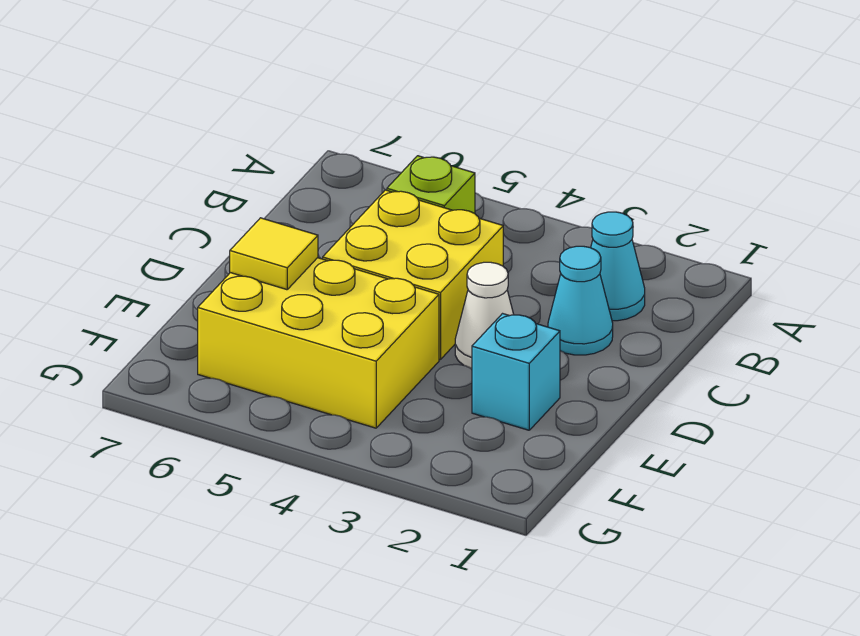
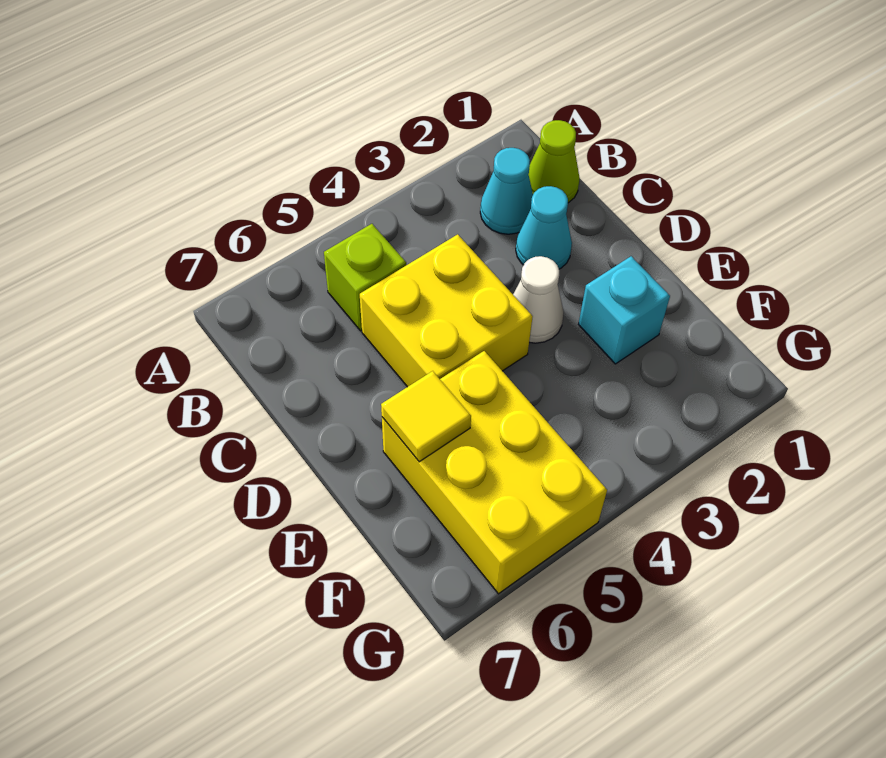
none -> lime 1x1 cone [528,120,580,203]
yellow 2x3 brick [198,258,439,428] -> yellow 2x3 brick turned to [382,351,607,594]

